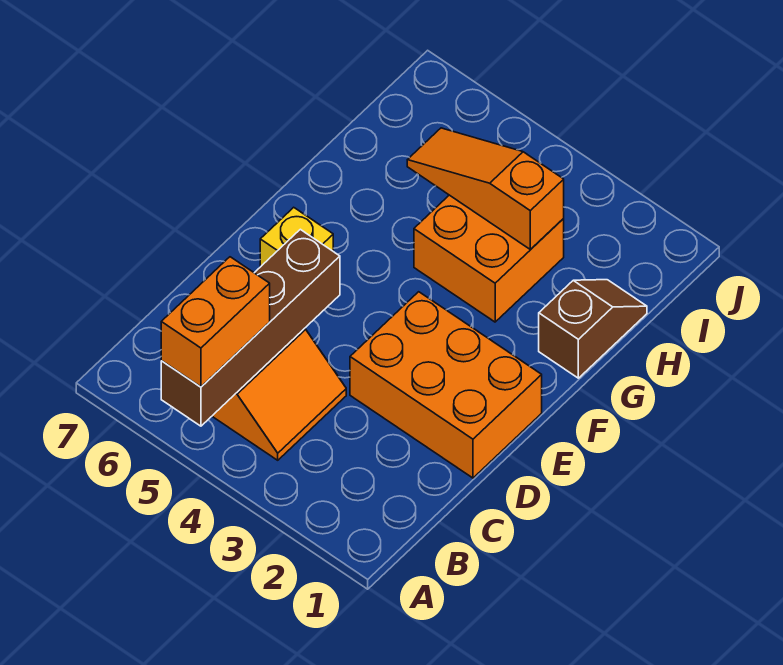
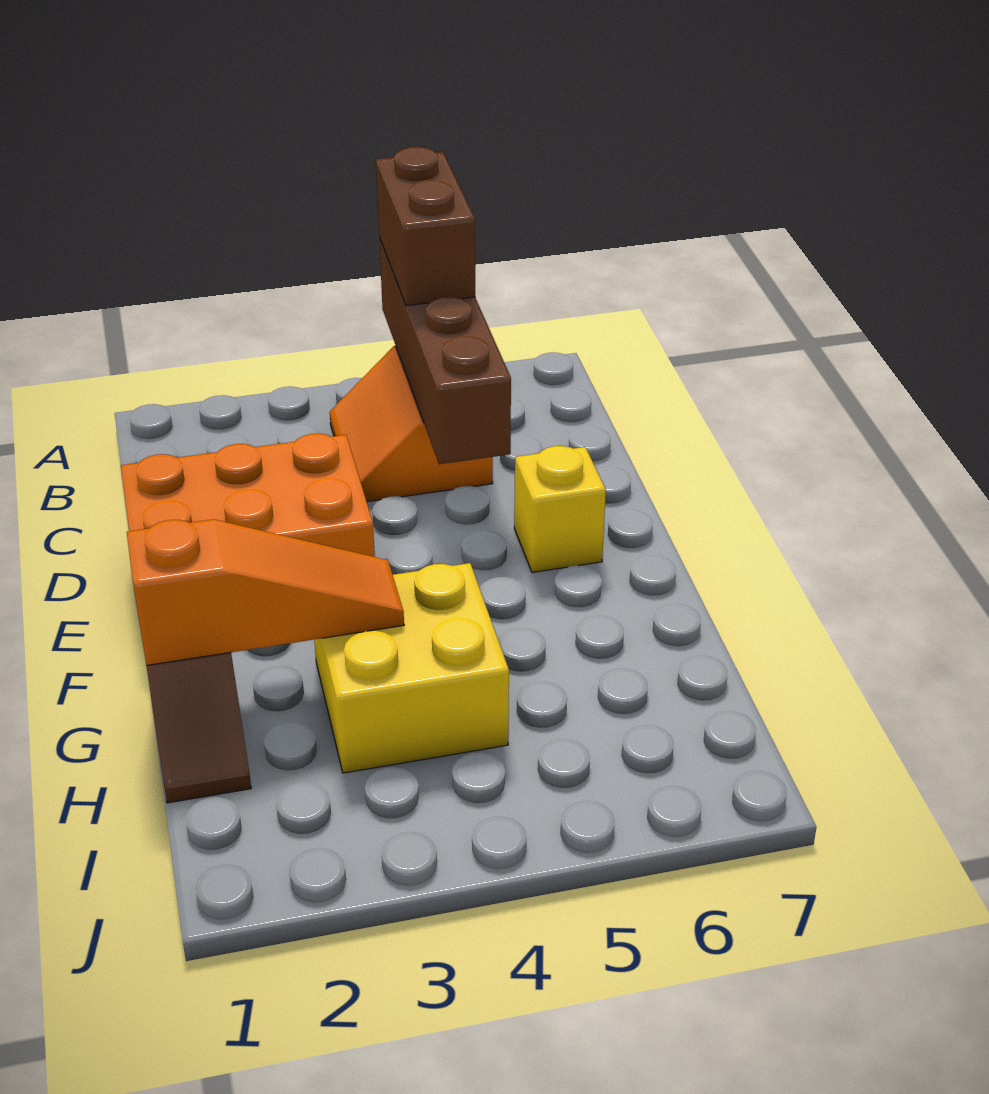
orange 1x2 brick [161,257,270,387] -> brown 1x2 brick [376,147,475,306]
orange 2x2 brick [414,195,564,322] -> yellow 2x2 brick [314,563,509,773]
orange 1x3 slope [407,128,564,250] -> orange 1x3 slope moved to [127,519,404,665]

